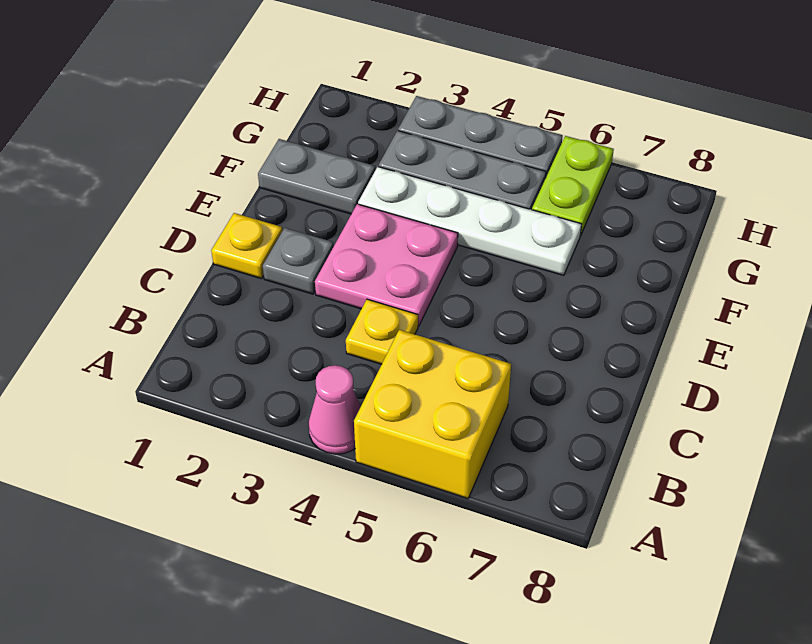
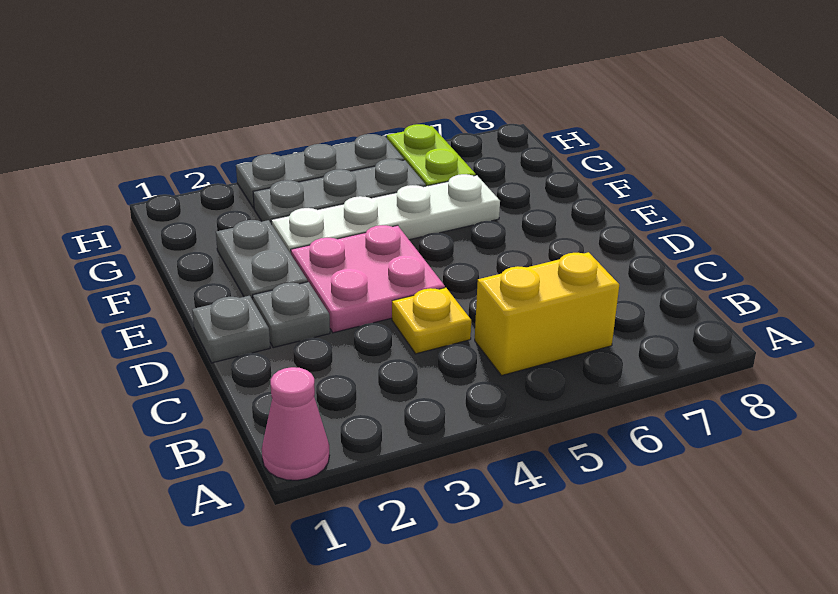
pink 1x1 cone [308,365,361,454] -> pink 1x1 cone moved to [262,367,329,480]
yellow 2x2 brick [354,330,511,499] -> yellow 1x2 brick [475,252,619,376]
yellow 1x1 plate [211,213,282,279] -> grey 1x1 plate [192,296,270,363]
grey 1x2 plate [258,139,375,214] -> grey 1x2 plate turned to [216,220,308,300]

